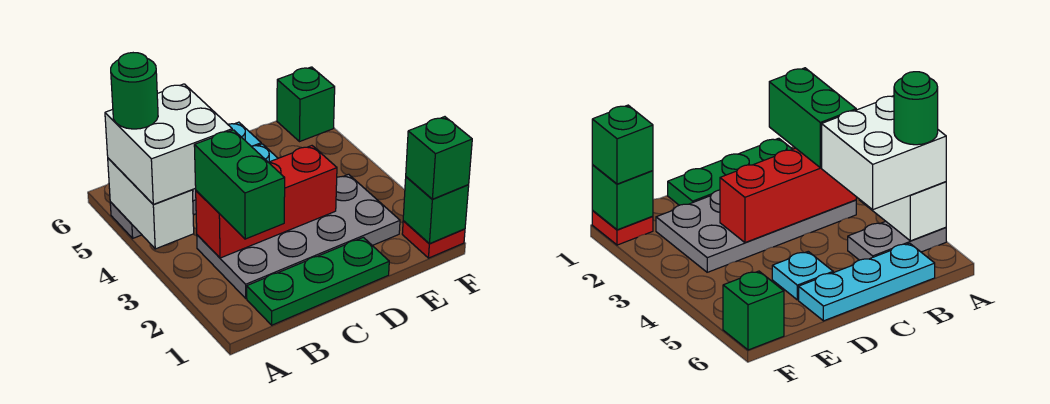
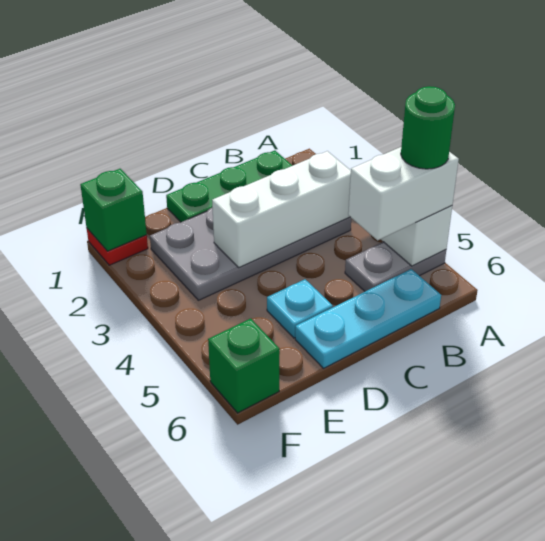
white 2x2 brick [105,84,232,204] -> white 1x2 brick [348,147,459,240]
green 1x2 brick [194,130,285,239] -> none
red 1x3 brick [196,146,337,258] -> white 1x3 brick [212,151,351,267]
green 1x1 brick [406,117,472,199] -> none

